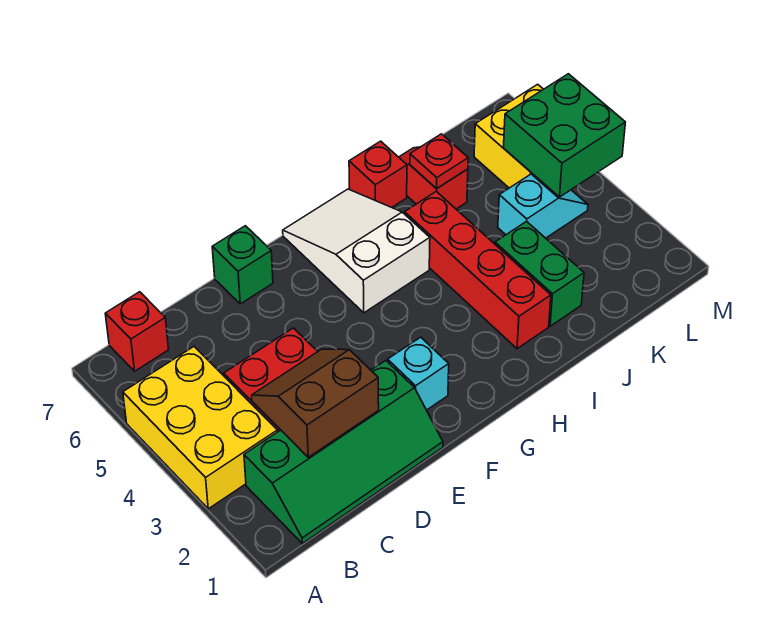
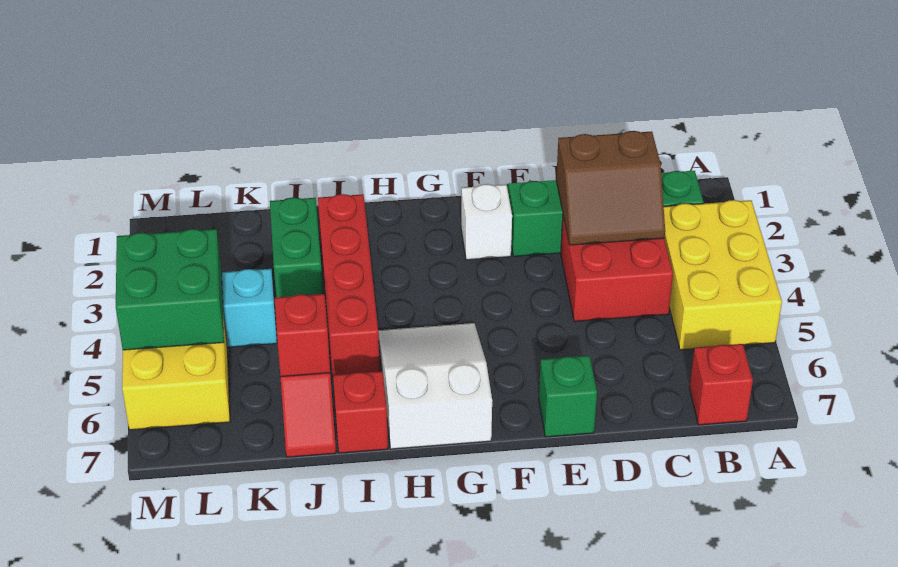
cyan 1x1 brick [388,337,449,410] -> white 1x1 brick [461,184,512,260]
white 2x3 slope [283,189,430,313] -> white 2x3 slope turned to [378,323,492,449]
red 1x1 plate [410,134,468,189] -> red 1x1 brick [275,294,330,377]

